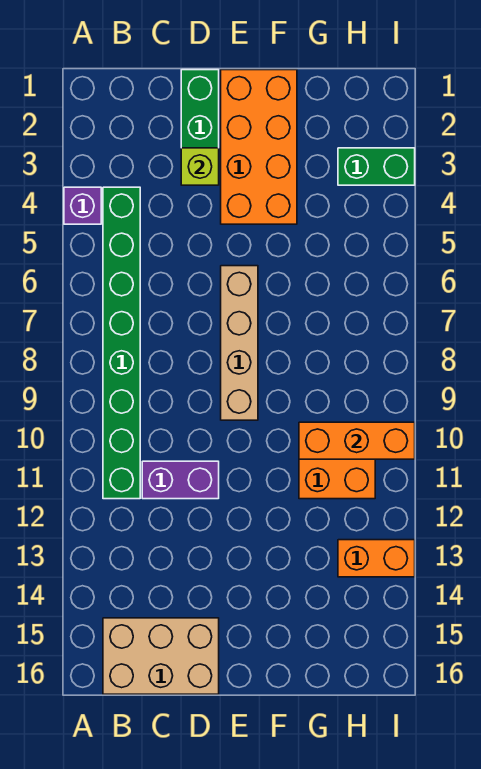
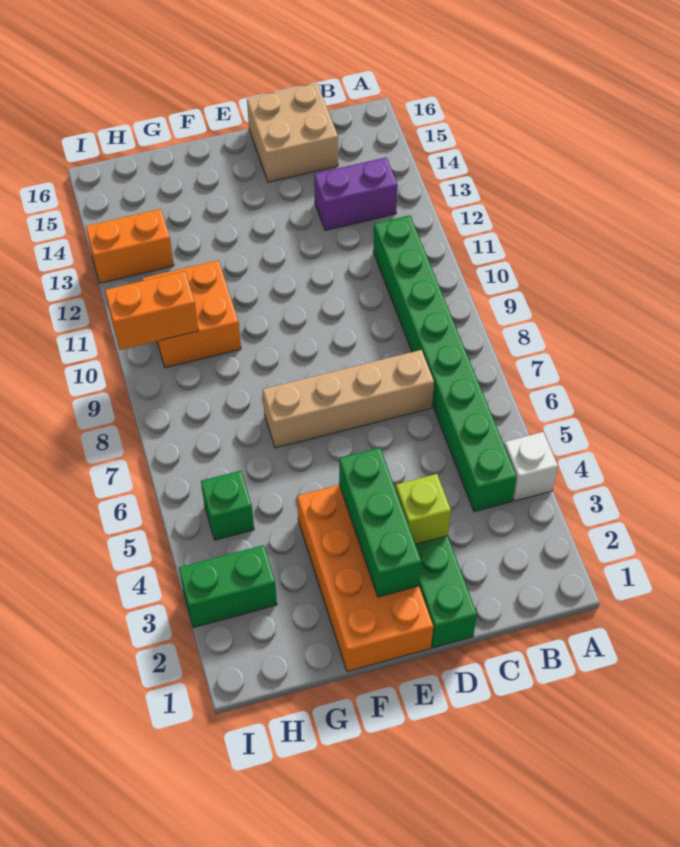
purple 1x1 brick [64,187,101,224] -> white 1x1 brick [504,432,558,501]
tan 2x3 brick [103,618,219,694] -> tan 2x2 brick [247,83,338,182]
purple 1x2 brick [142,461,219,499] -> purple 1x2 brick moved to [314,158,398,230]
none -> green 1x3 brick [339,448,421,597]
tan 1x4 brick [221,266,258,420] -> tan 1x4 brick turned to [263,350,434,448]
orange 1x3 brick [299,422,415,459] -> orange 1x2 brick [105,271,198,350]
none -> green 1x1 brick [201,471,254,540]

